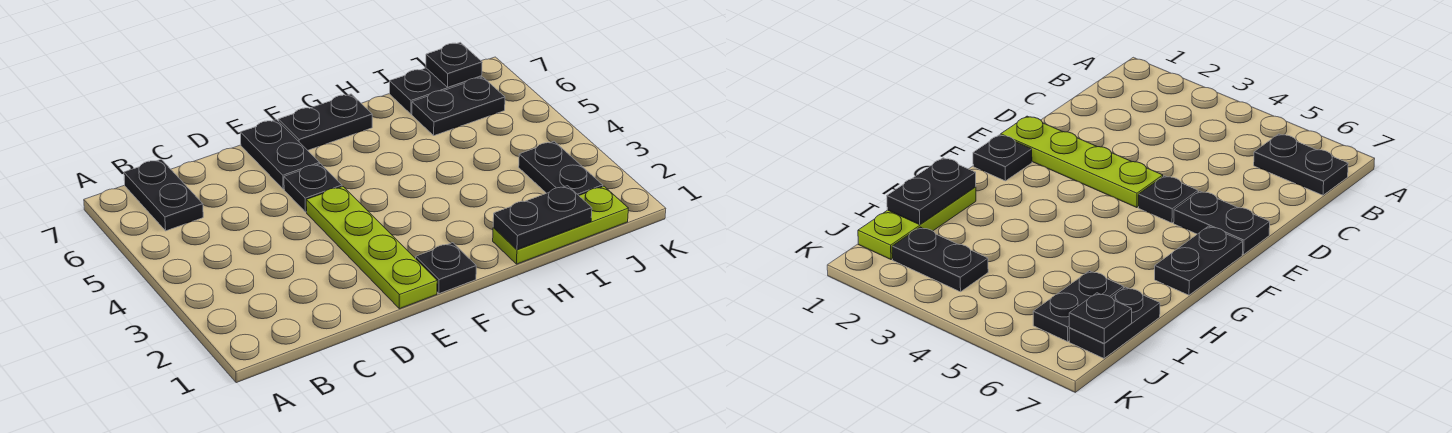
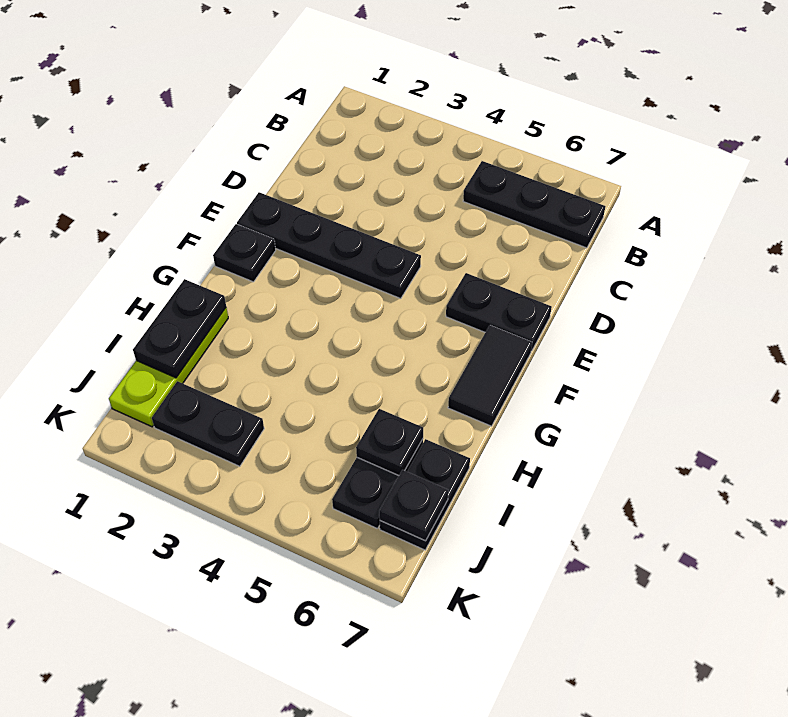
black 1x2 plate [124,159,203,231] -> black 1x3 plate [463,161,605,248]
lime 1x4 plate [306,187,437,309] -> black 1x4 plate [237,192,421,299]
black 1x1 plate [284,164,342,212] -> black 1x1 plate moved to [356,409,423,475]
black 1x2 plate [278,94,372,150] -> black 1x2 tile [448,325,532,426]

